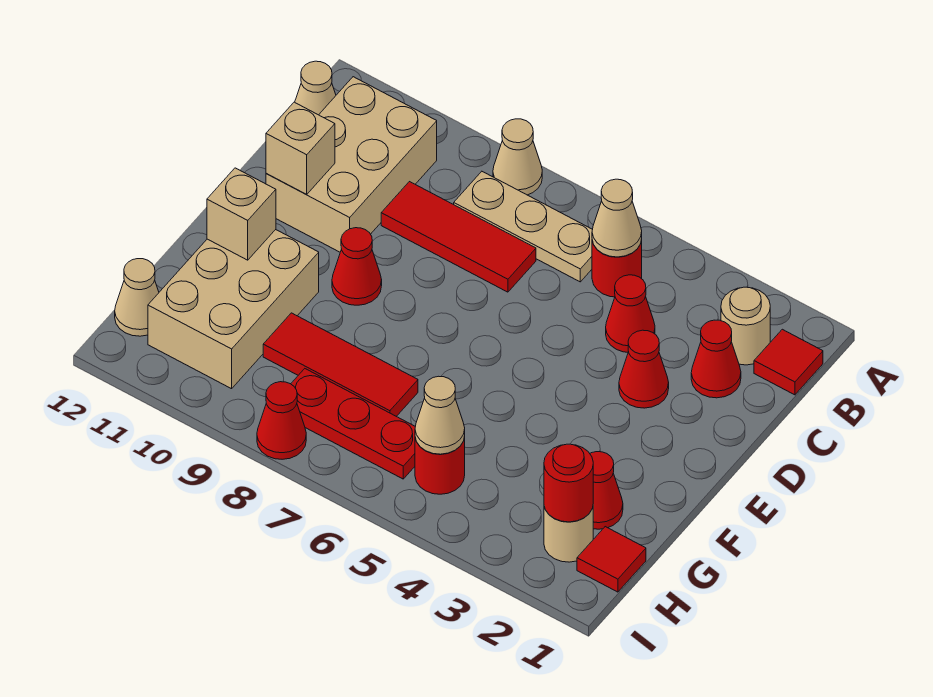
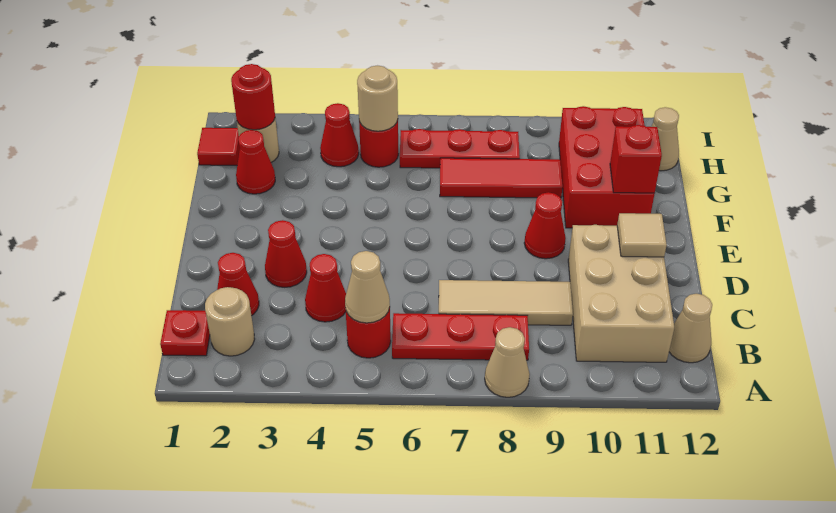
red 1x1 tile [754,329,823,395] -> red 1x1 plate [160,310,210,356]
tan 1x3 plate [454,171,593,282] -> red 1x3 plate [392,313,529,360]
red 1x3 tile [381,182,536,292] -> tan 1x3 tile [439,280,573,325]
tan 1x1 brick [266,102,335,195] -> tan 1x1 tile [617,213,667,257]
tan 2x3 brick [148,230,319,389] -> red 2x3 brick [559,106,655,228]
tan 1x1 brick [207,168,276,260] -> red 1x1 brick [610,125,662,193]
tan 1x1 cone [415,376,465,454] -> tan 1x1 round brick [357,66,398,131]
red 1x1 cone [257,382,306,459] -> red 1x1 cone moved to [320,103,359,167]

